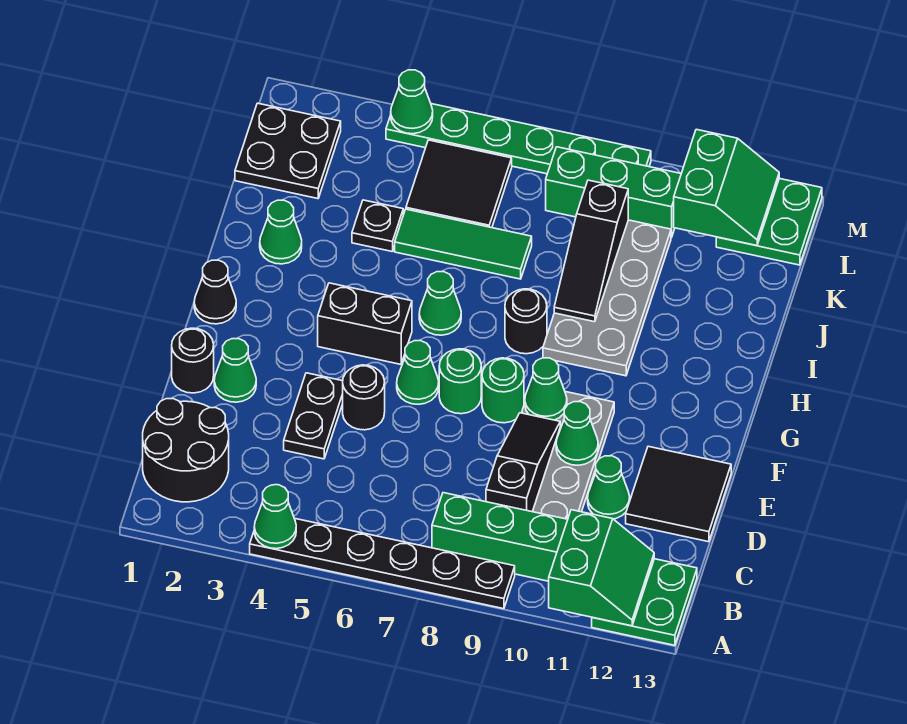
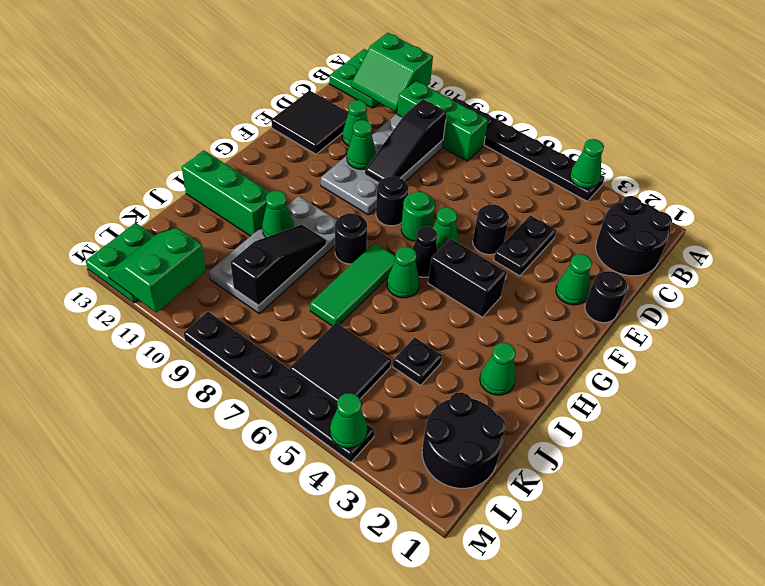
green 2x2 slope [549,510,654,626] -> green 2x2 slope turned to [351,33,433,112]
green 1x1 round brick [482,358,524,423] -> black 1x1 round brick [376,176,409,226]
green 1x1 cone [525,358,567,420] -> green 1x1 cone moved to [262,190,294,237]
black 1x1 cone [194,260,236,324] -> black 1x1 cone moved to [413,227,438,277]
green 1x3 tile [395,209,532,279] -> green 1x3 tile turned to [310,243,395,326]
black 2x2 plate [235,103,341,199] -> black 2x2 round brick [422,392,506,488]
green 1x3 brick [546,147,681,238] -> green 1x3 brick moved to [182,150,269,236]
green 1x6 plate [386,104,651,174] -> black 1x6 plate [184,312,374,462]

